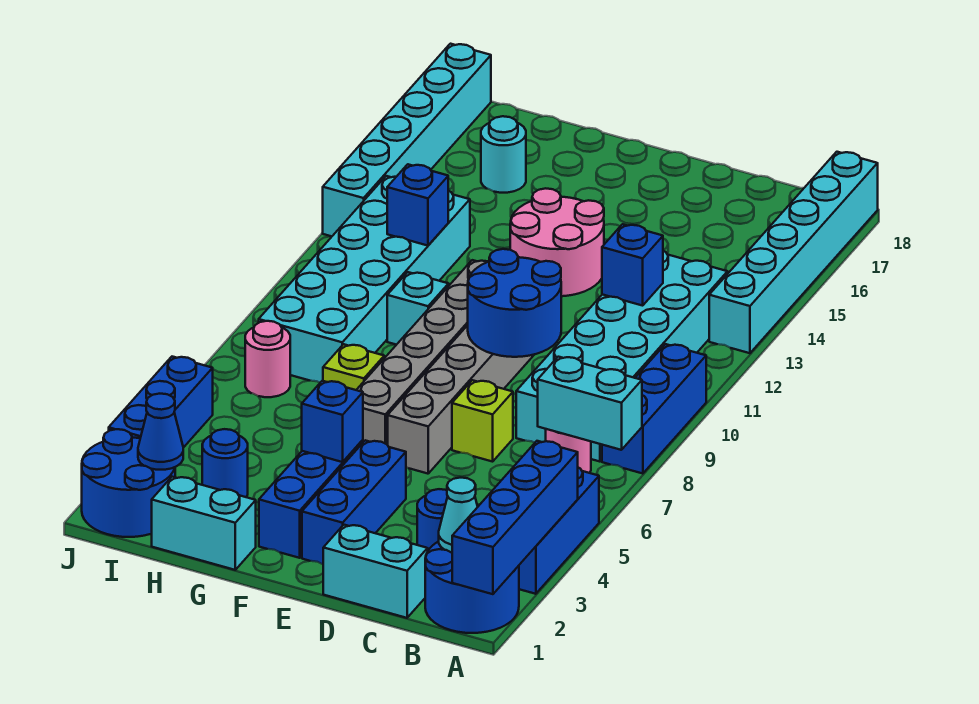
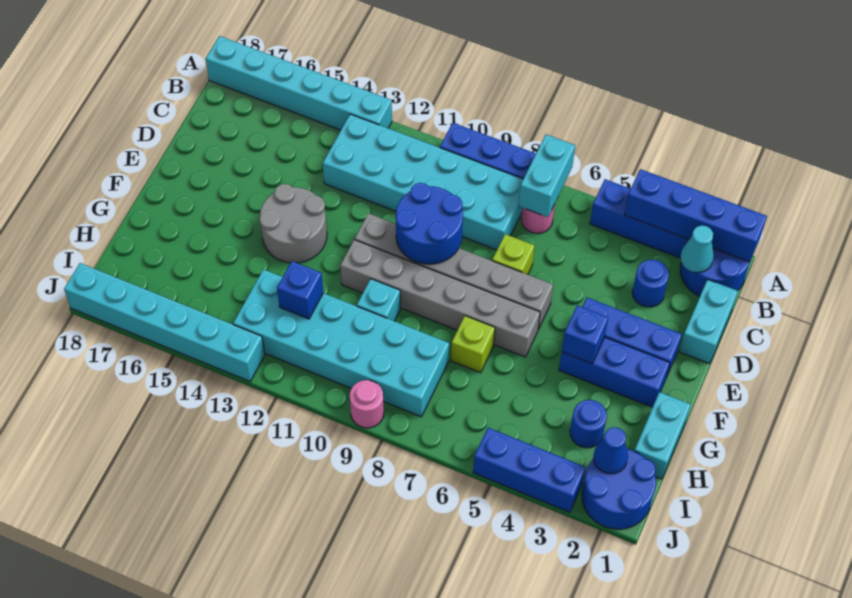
blue 1x1 brick [602,224,663,306] -> none
pink 2x2 round brick [510,188,604,296] -> grey 2x2 round brick [260,184,327,263]
cyan 1x1 round brick [481,116,526,193] -> none
pink 1x1 round brick [245,321,290,397] -> pink 1x1 round brick moved to [350,380,384,428]

